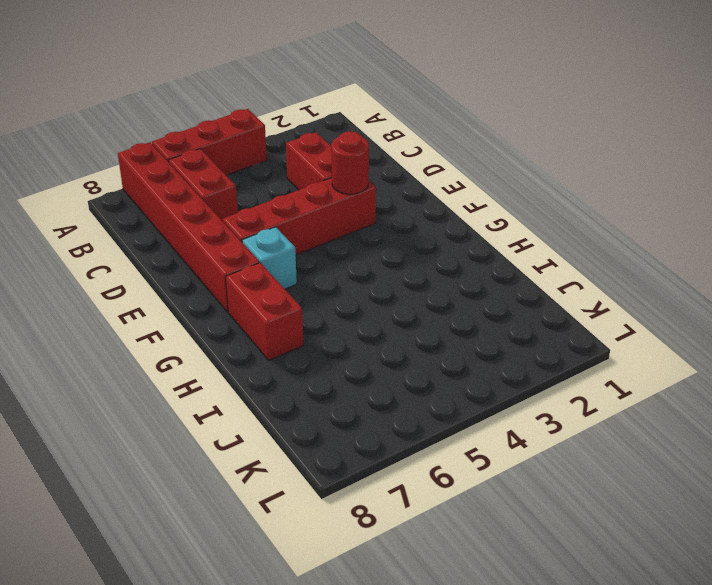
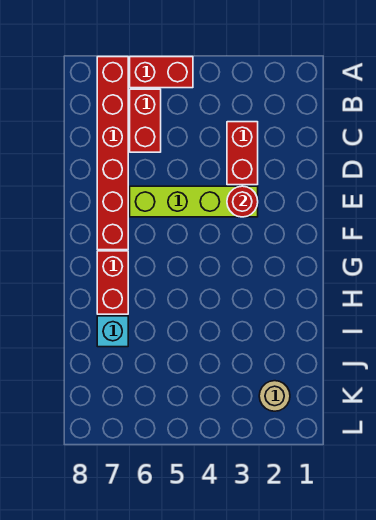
red 1x3 brick [152,109,267,175] -> red 1x2 brick [130,57,193,88]
red 1x4 brick [223,178,376,255] -> lime 1x4 brick [130,186,258,217]
cyan 1x1 brick [242,227,297,289] -> cyan 1x1 brick moved to [97,316,128,347]
none -> tan 1x1 round brick [259,381,290,411]

